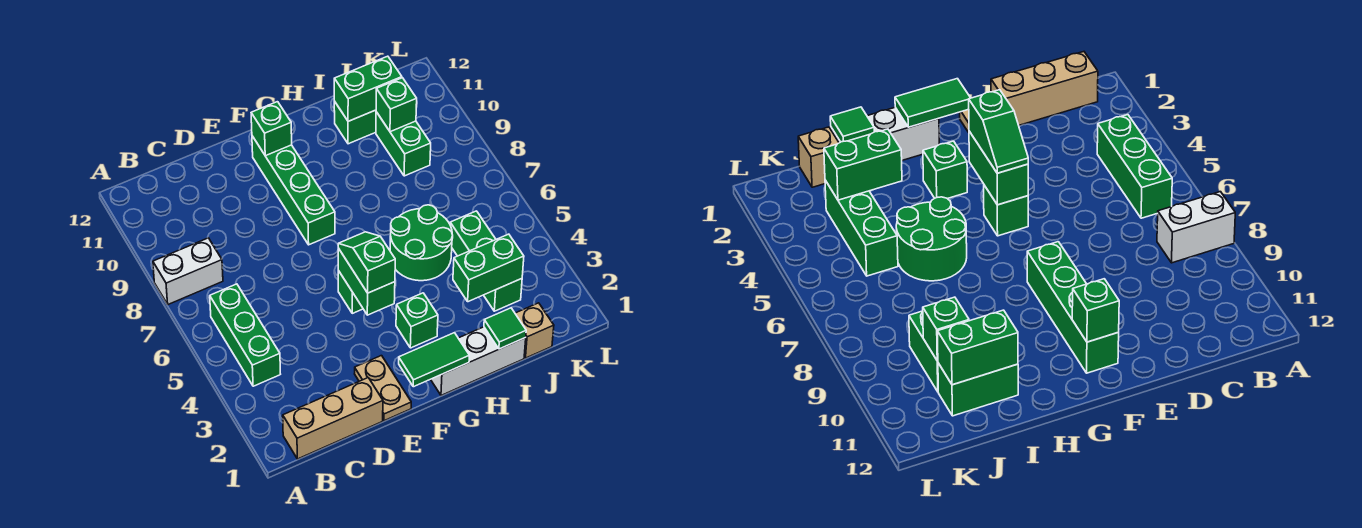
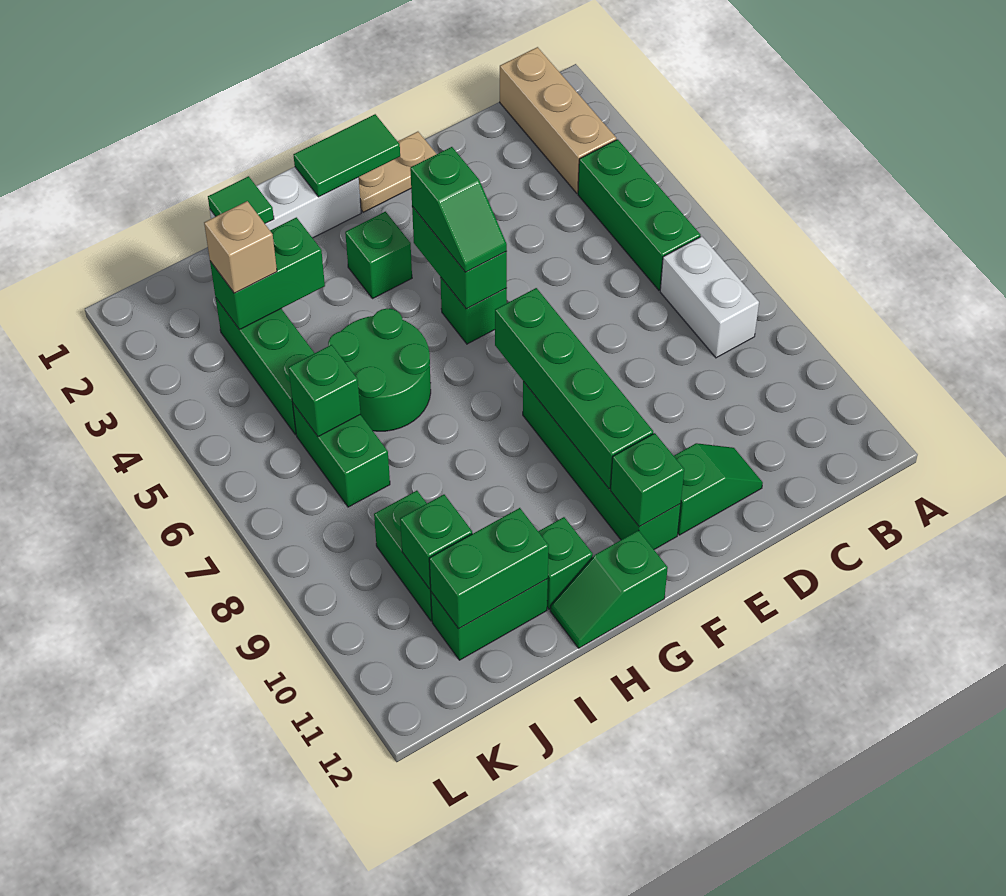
white 1x2 brick [153,238,223,304] -> white 1x2 brick turned to [660,236,759,358]
tan 1x3 brick [283,378,383,459] -> tan 1x3 brick turned to [500,47,616,193]
none -> green 1x2 slope [674,443,763,535]
tan 1x2 plate [355,356,411,421] -> tan 1x2 plate turned to [358,132,436,212]
none -> green 1x4 brick [495,288,653,489]
none -> green 1x2 slope [550,530,668,648]
none -> green 1x1 brick [538,517,593,609]
tan 1x1 brick [515,303,554,358] -> tan 1x1 brick moved to [204,201,277,293]
none -> green 1x2 brick [293,404,390,507]
none -> green 1x1 brick [289,345,360,437]

